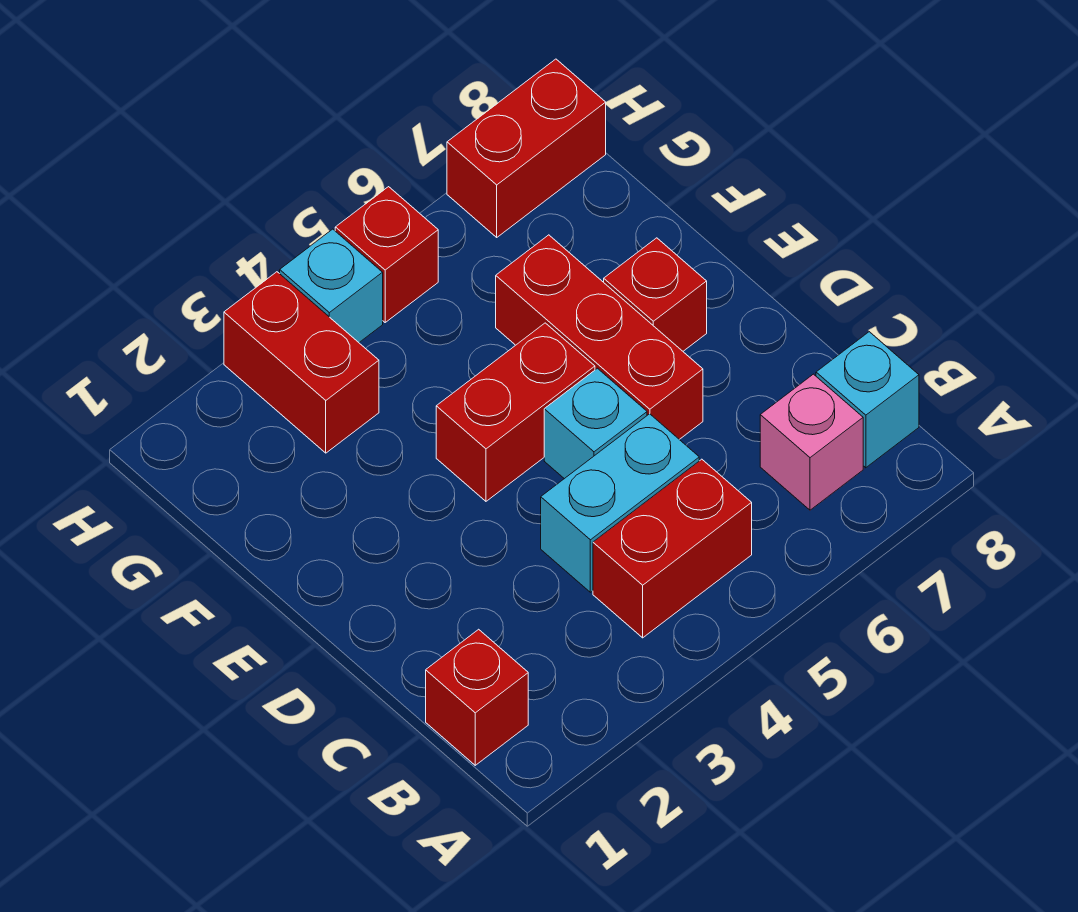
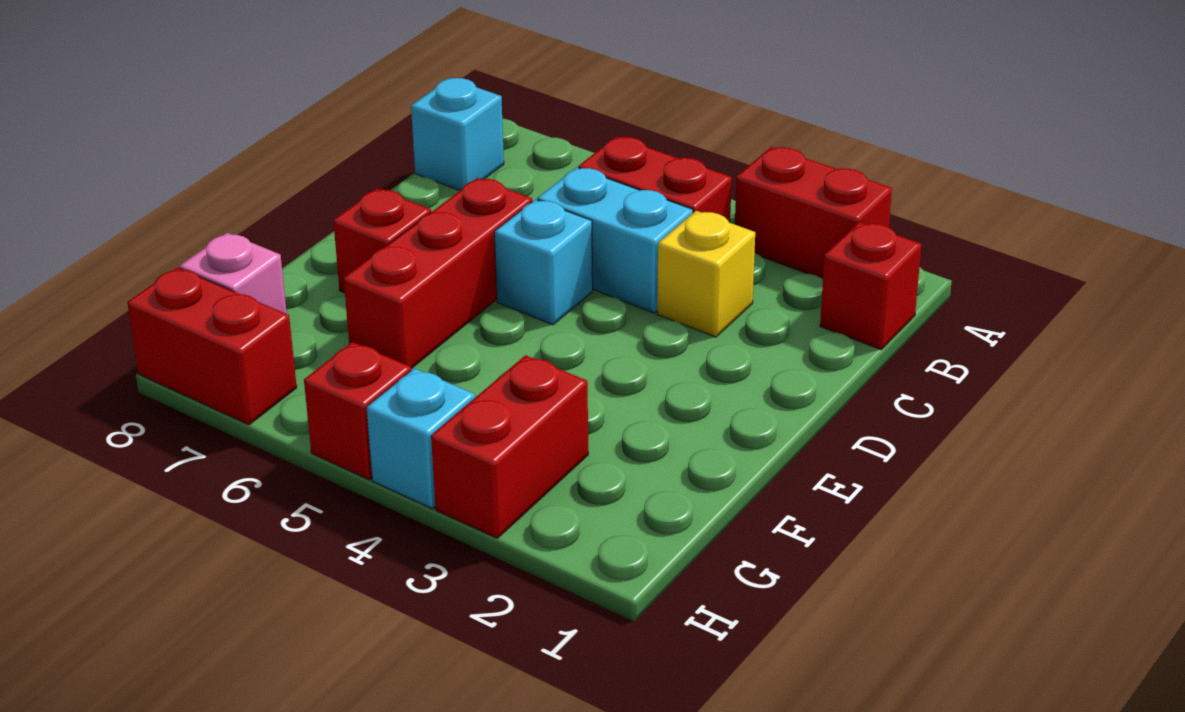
pink 1x1 brick [760,374,863,510] -> pink 1x1 brick moved to [180,233,287,314]
none -> yellow 1x1 brick [657,211,755,337]
red 1x2 brick [436,323,595,501] -> red 1x2 brick moved to [735,147,892,279]

